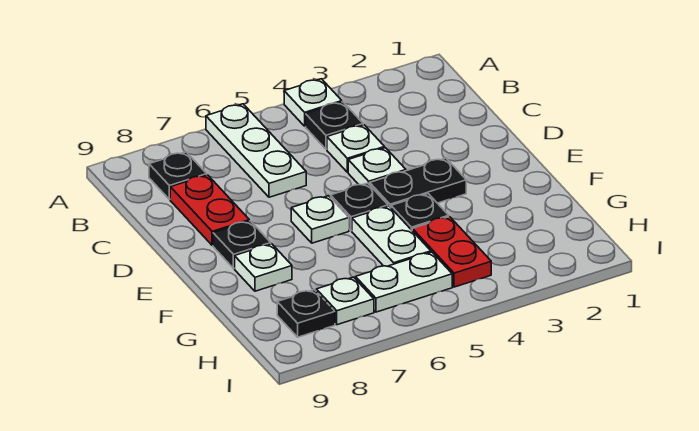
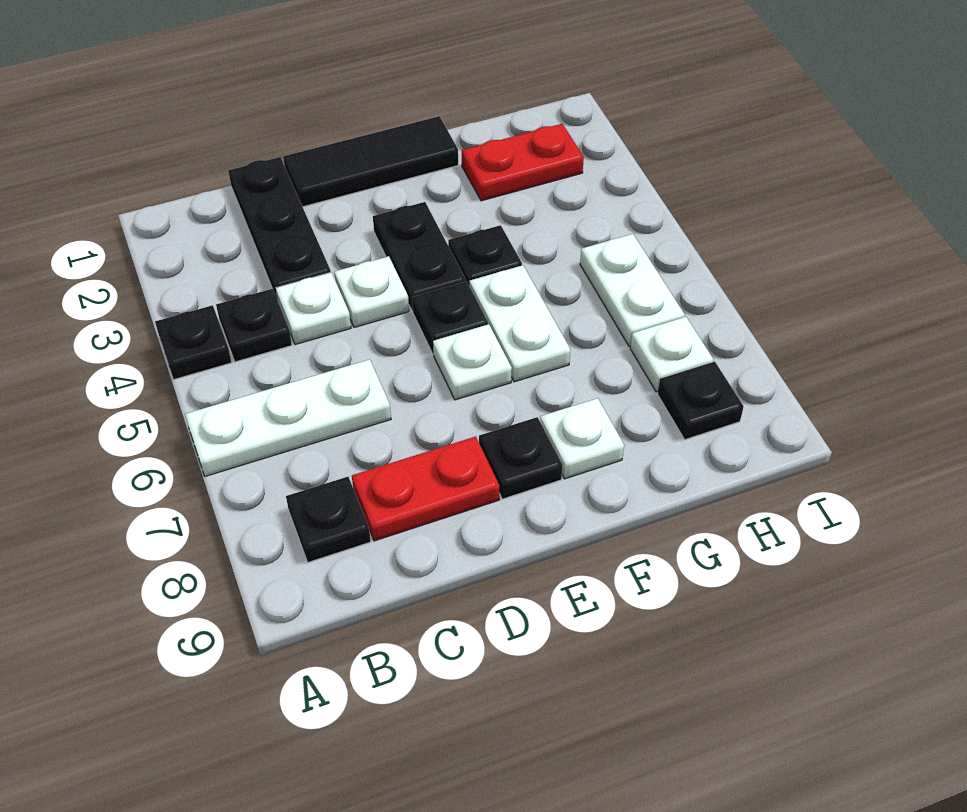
white 1x1 plate [284,79,342,126] -> black 1x1 plate [155,305,232,380]
none -> black 1x3 plate [228,157,331,300]
none -> black 1x3 tile [283,116,458,207]
white 1x2 plate [352,206,431,266] -> white 1x2 plate turned to [469,265,570,382]
red 1x2 plate [412,217,491,287] -> red 1x2 plate moved to [462,124,584,201]

